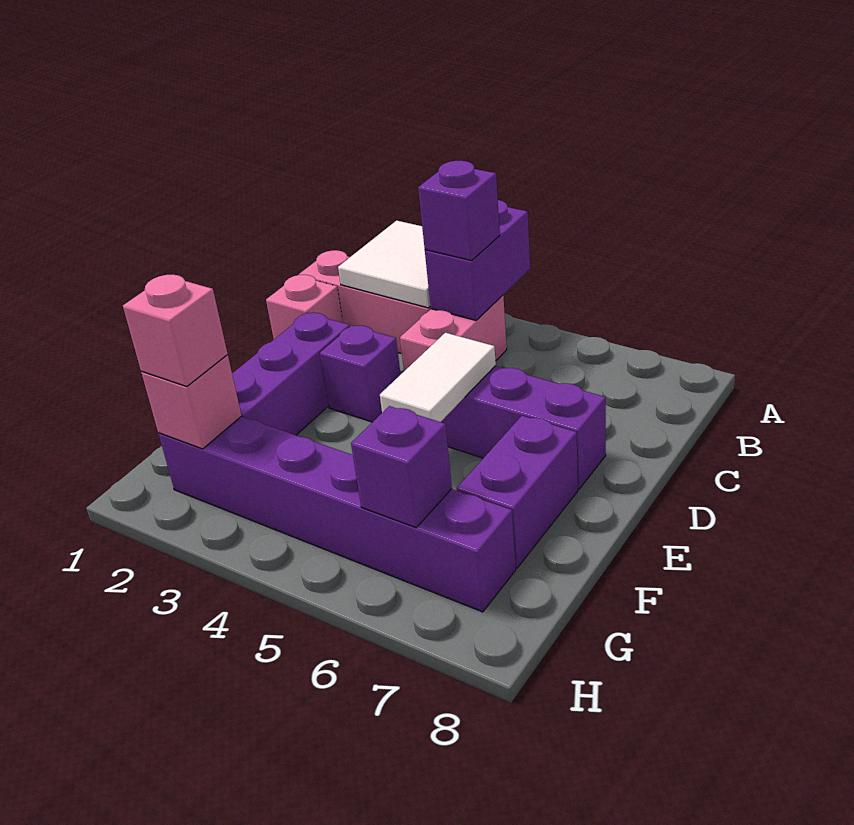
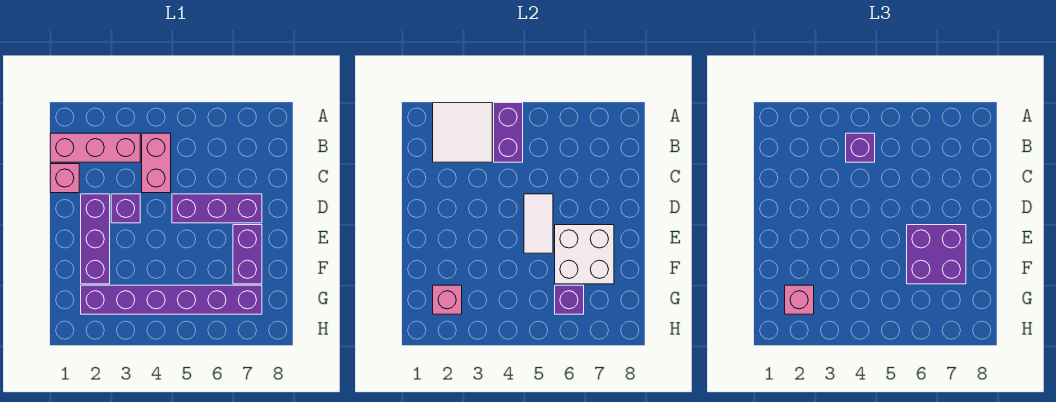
none -> white 2x2 brick [555,225,614,284]
none -> purple 2x2 brick [907,225,966,284]

